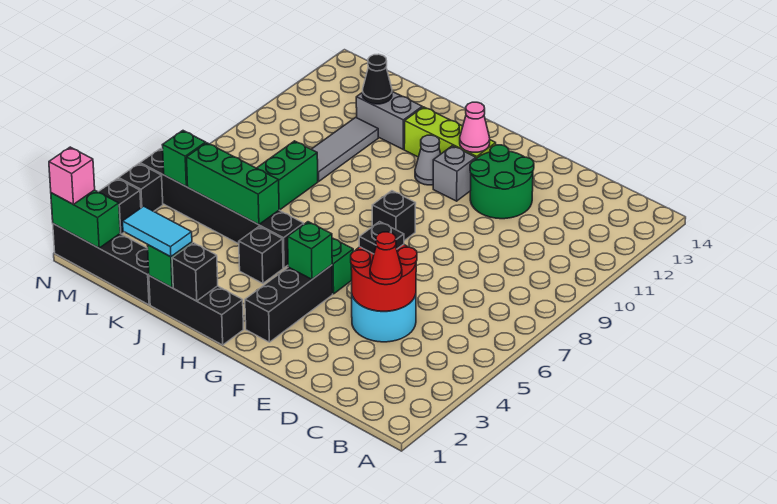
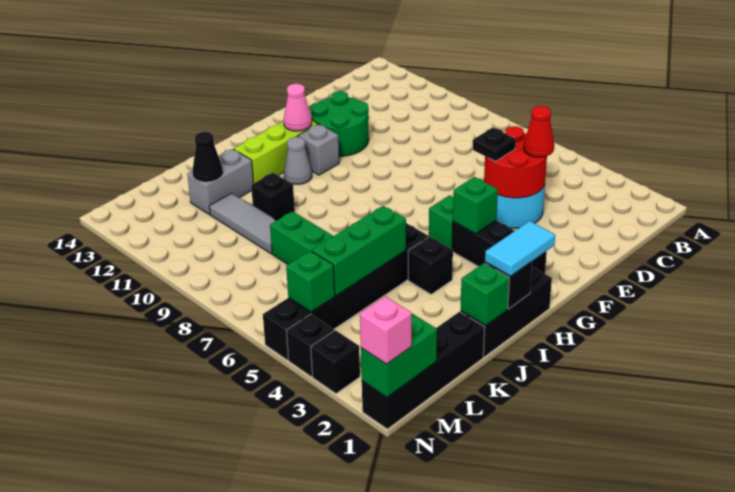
black 1x1 brick [372,191,416,241] -> black 1x1 brick moved to [251,173,295,221]
cyan 1x2 tile [123,206,192,257] -> cyan 1x2 tile moved to [485,221,555,276]

